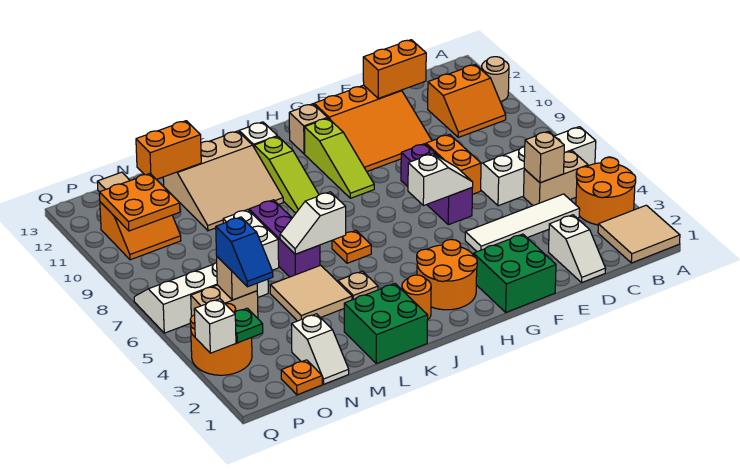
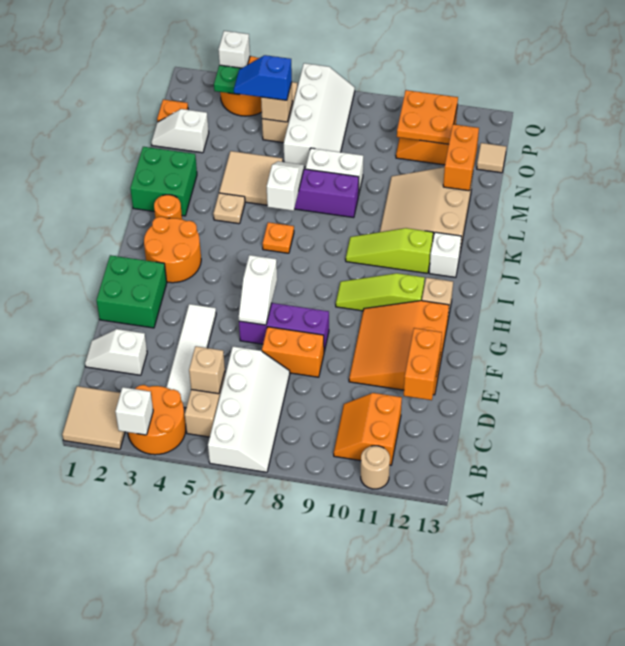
none -> white 1x1 brick [115,387,153,435]

